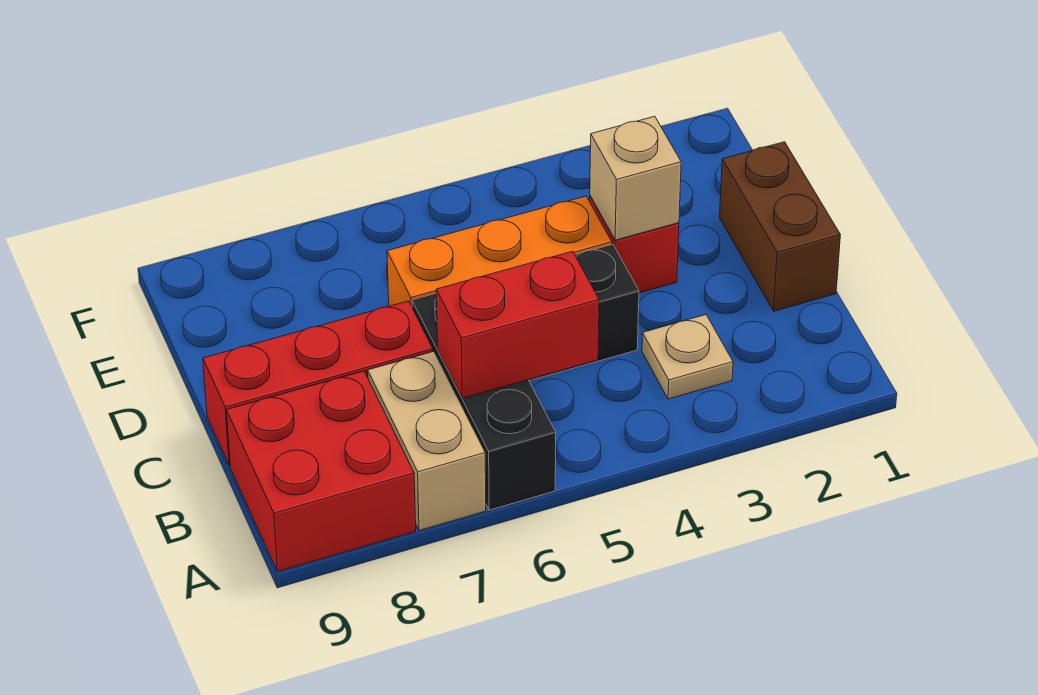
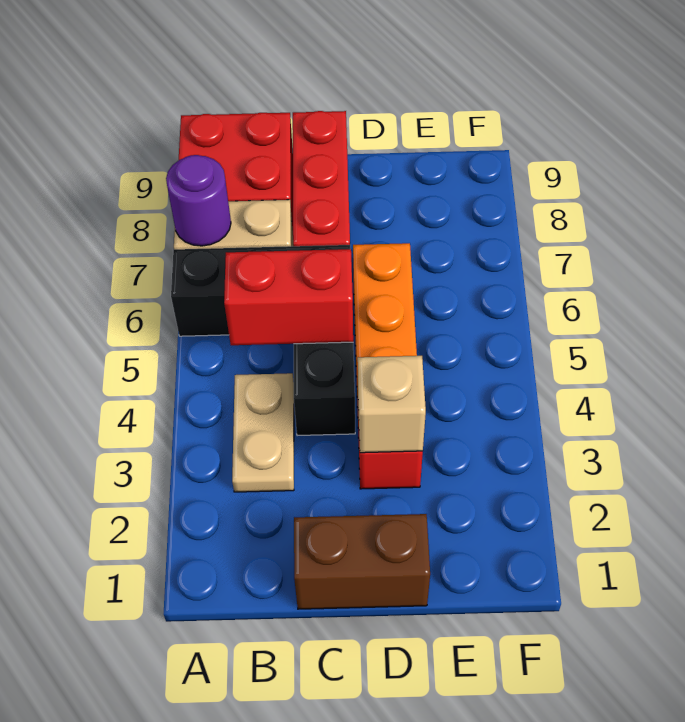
none -> purple 1x1 round brick [166,155,231,246]
tan 1x1 plate [642,315,733,399] -> tan 1x2 plate [232,373,294,492]
red 1x2 brick [436,251,599,398] -> red 1x2 brick turned to [224,249,353,345]

